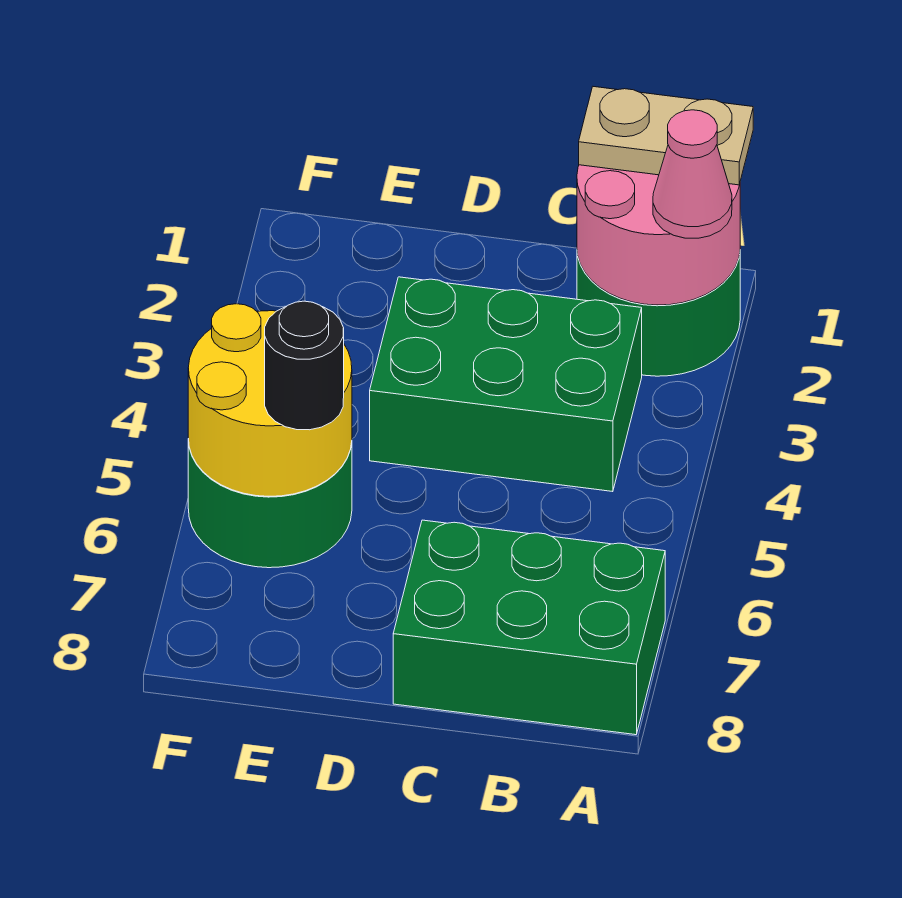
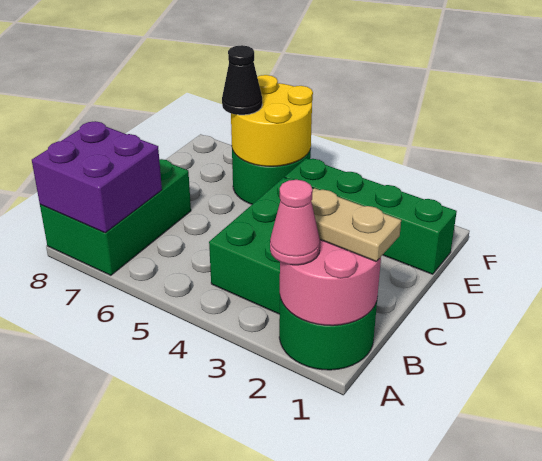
tan 1x2 plate [579,87,753,185] -> tan 1x2 plate turned to [311,188,401,262]
none -> purple 2x2 brick [32,121,162,233]
none -> green 1x4 brick [285,158,457,274]
black 1x1 round brick [265,301,344,430] -> black 1x1 cone [222,45,262,115]

